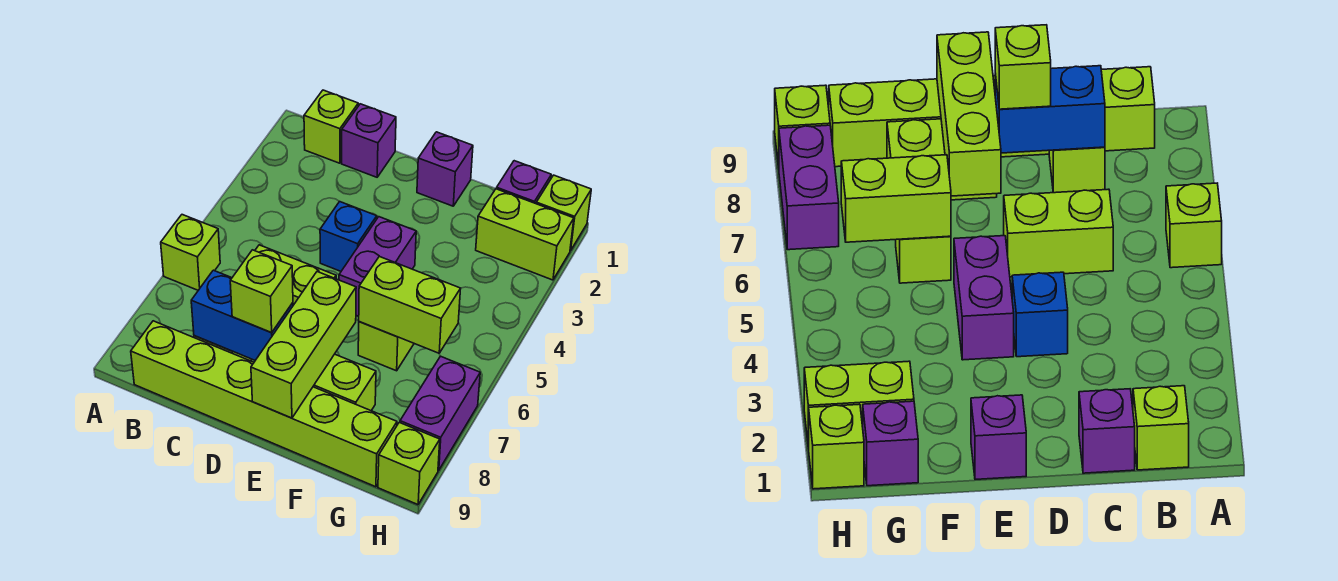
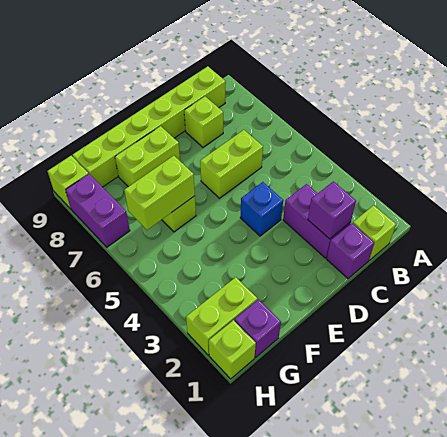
lime 1x1 brick [161,215,220,290] -> none
blue 1x2 brick [191,270,293,360] -> none
lime 1x1 brick [230,250,293,332] -> none
purple 1x1 brick [417,132,473,206] -> purple 1x1 brick moved to [308,181,356,239]
purple 1x2 brick [339,217,416,316] -> purple 1x2 brick moved to [283,184,351,258]
lime 1x3 brick [251,272,356,418] -> none

